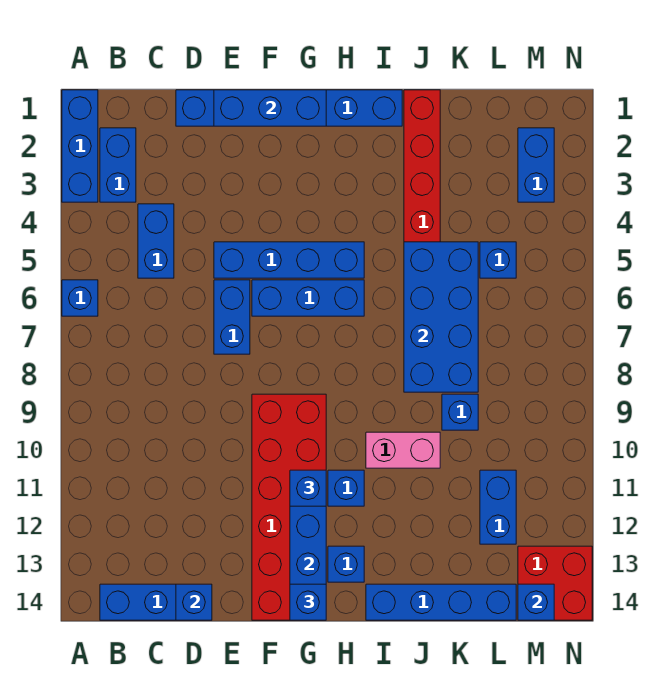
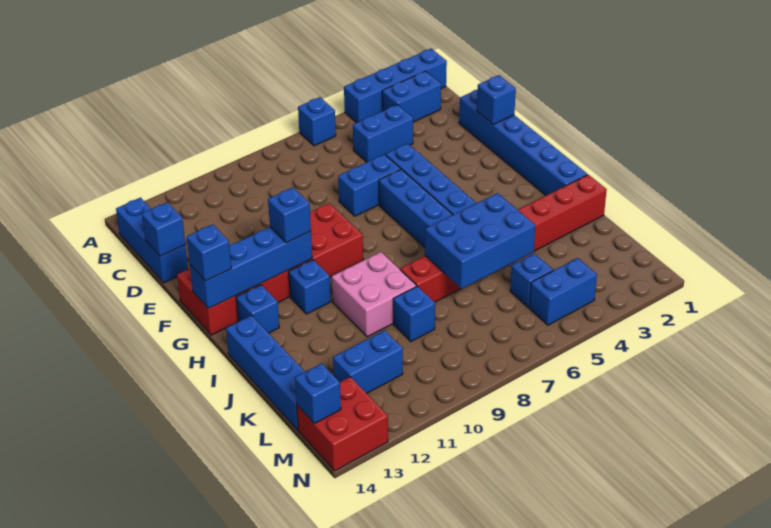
blue 1x3 brick [62,90,98,202] -> blue 1x4 brick [344,49,447,123]
blue 1x3 brick [214,90,326,126] -> blue 1x1 brick [477,75,516,124]
pink 1x2 brick [366,432,440,468] -> pink 2x2 brick [332,252,417,337]
blue 2x4 brick [404,242,478,392] -> blue 2x3 brick [425,193,535,289]
blue 1x2 brick [518,128,554,202] -> blue 1x2 brick moved to [529,258,597,325]

